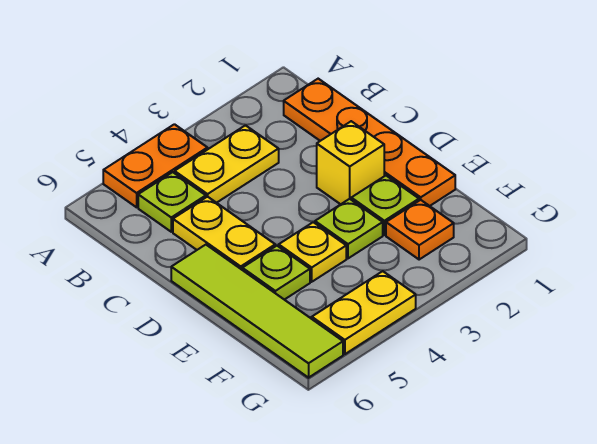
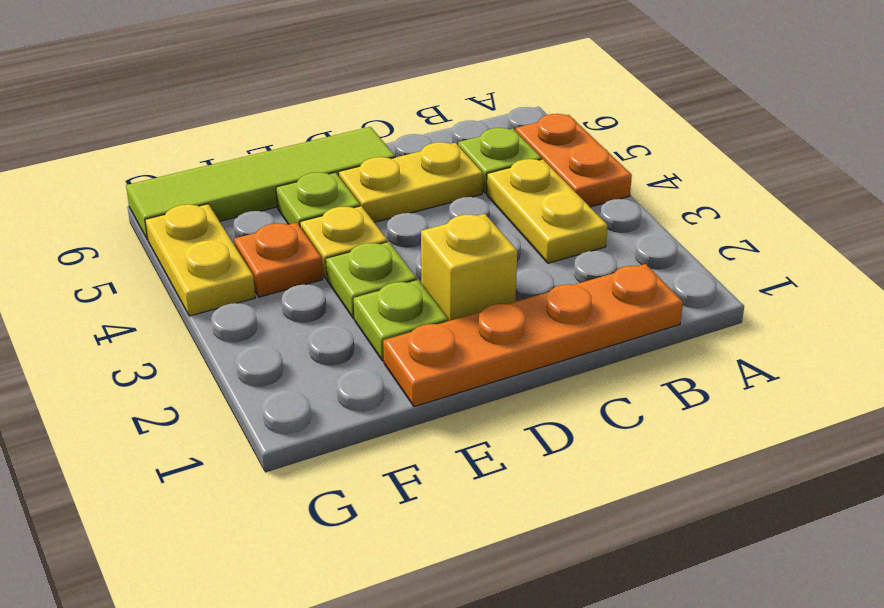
orange 1x1 plate [386,200,454,260] -> orange 1x1 plate moved to [234,222,323,297]

